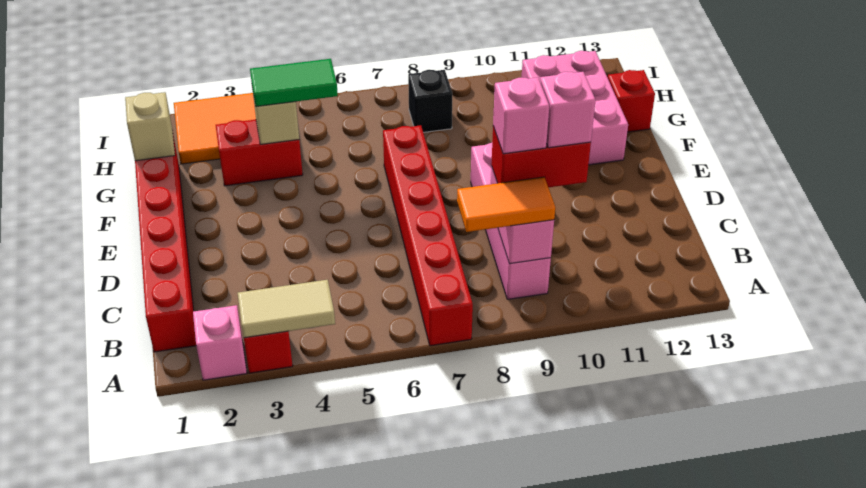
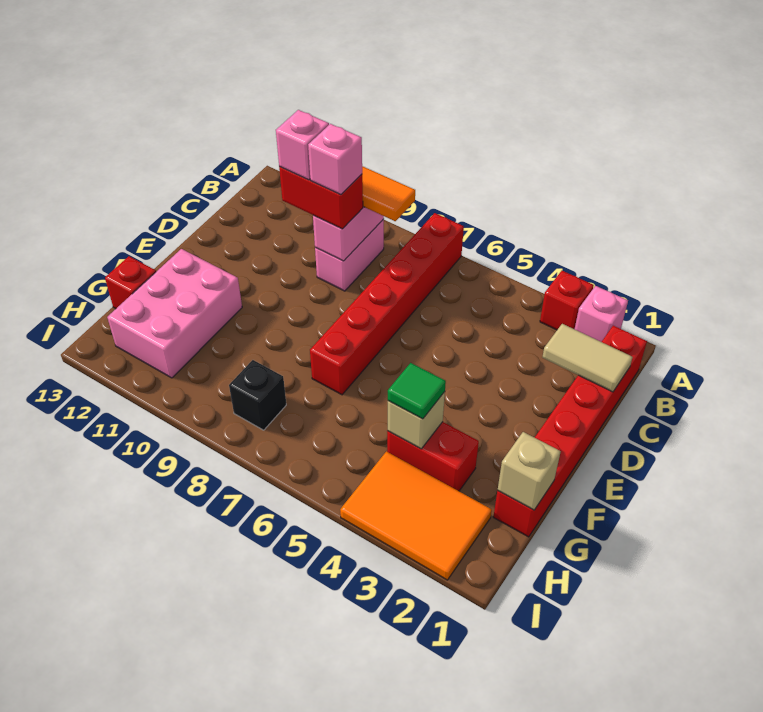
tan 1x2 tile [238,280,335,338] -> tan 1x2 tile moved to [542,324,633,392]
pink 1x4 brick [471,143,551,299] -> pink 1x2 brick [315,219,384,291]
green 1x2 tile [250,59,338,106] -> green 1x1 tile [388,363,446,419]

